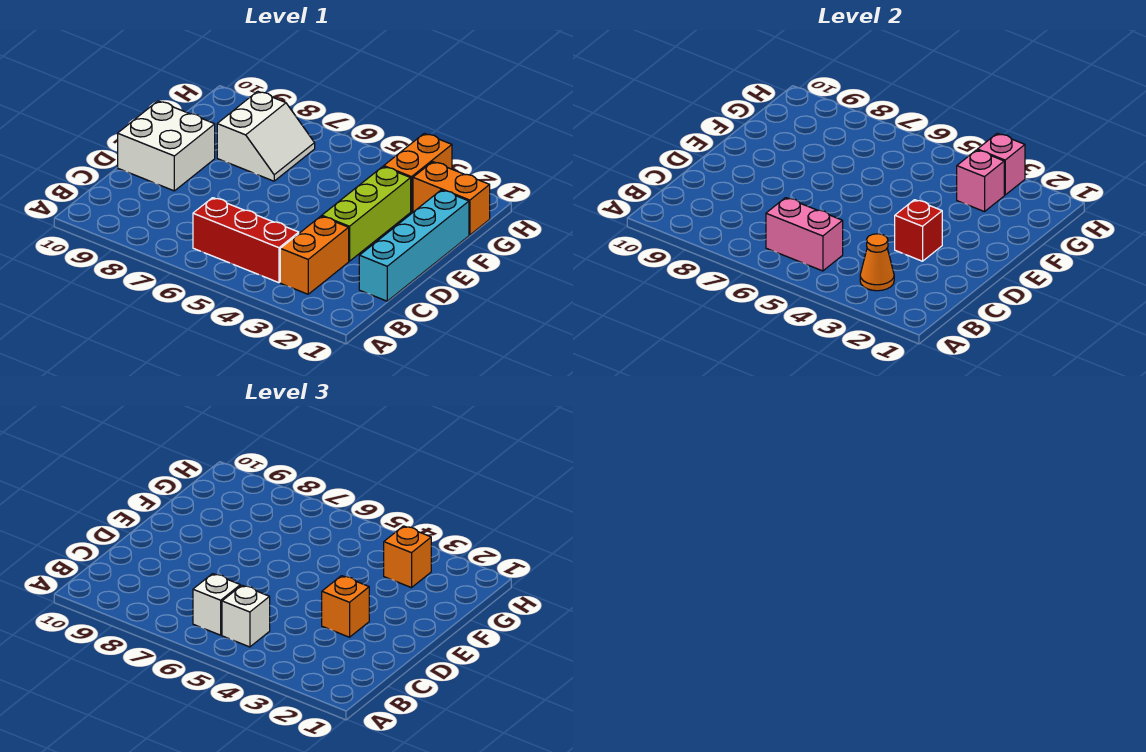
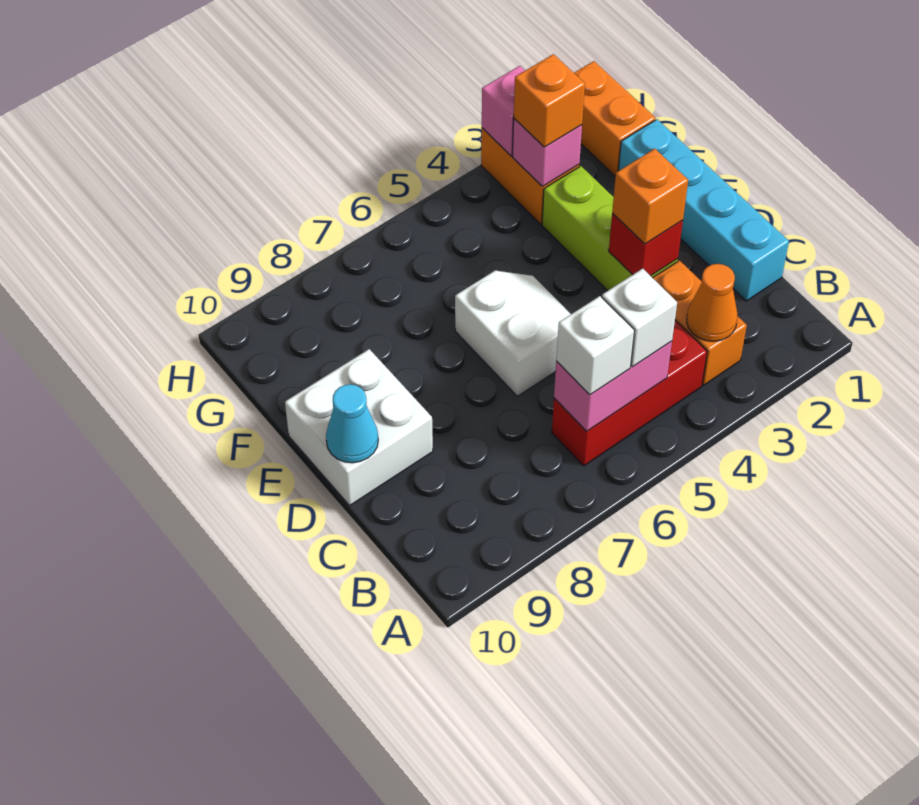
none -> cyan 1x1 cone [326,384,378,463]
white 2x2 slope [217,91,315,181] -> white 2x2 slope moved to [455,270,571,396]
orange 1x2 brick [413,162,490,235] -> orange 1x2 brick turned to [574,61,655,176]

